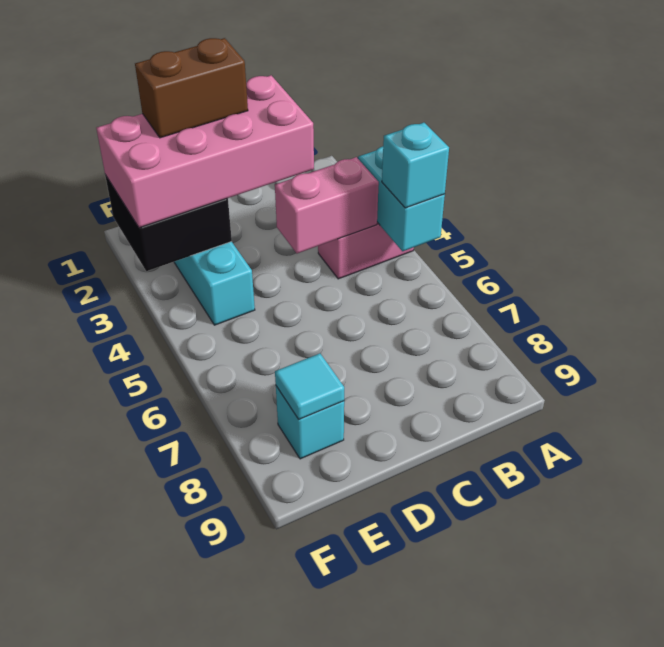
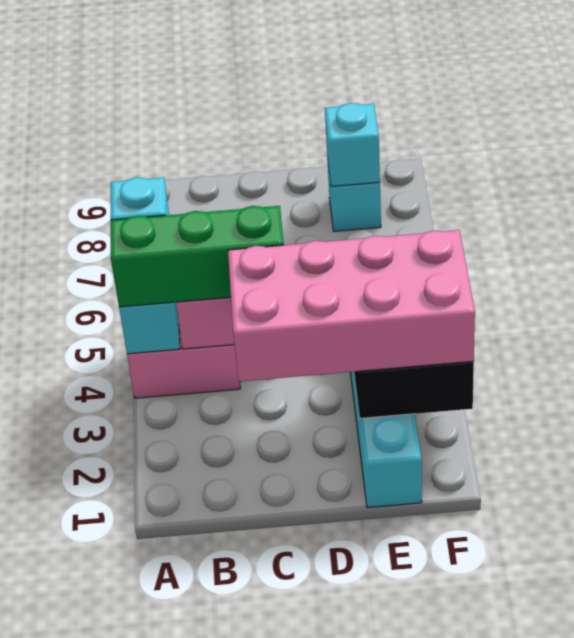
none -> green 1x3 brick [111,206,284,307]
brown 1x2 brick [135,38,248,138] -> none
cyan 1x1 tile [275,353,344,419] -> cyan 1x1 brick [325,103,380,186]

